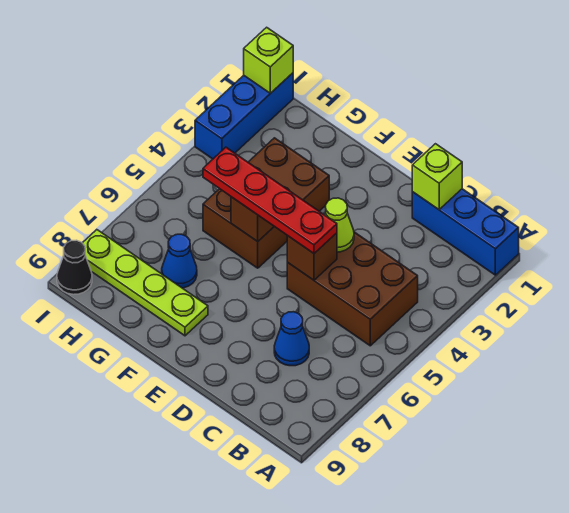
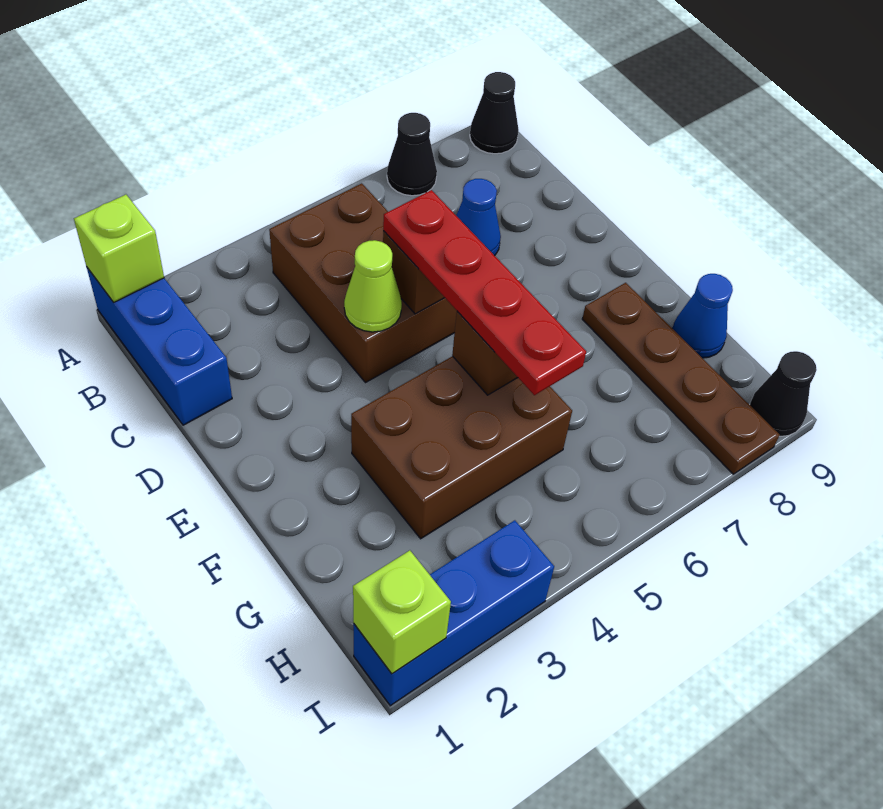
none -> black 1x1 cone [387,113,437,196]
none -> black 1x1 cone [470,72,519,154]
lime 1x1 brick [412,144,462,210] -> lime 1x1 brick moved to [74,195,164,302]
lime 1x4 plate [83,230,208,336] -> brown 1x4 plate [582,283,780,474]
blue 1x1 cone [162,234,197,288] -> blue 1x1 cone moved to [672,274,733,358]

